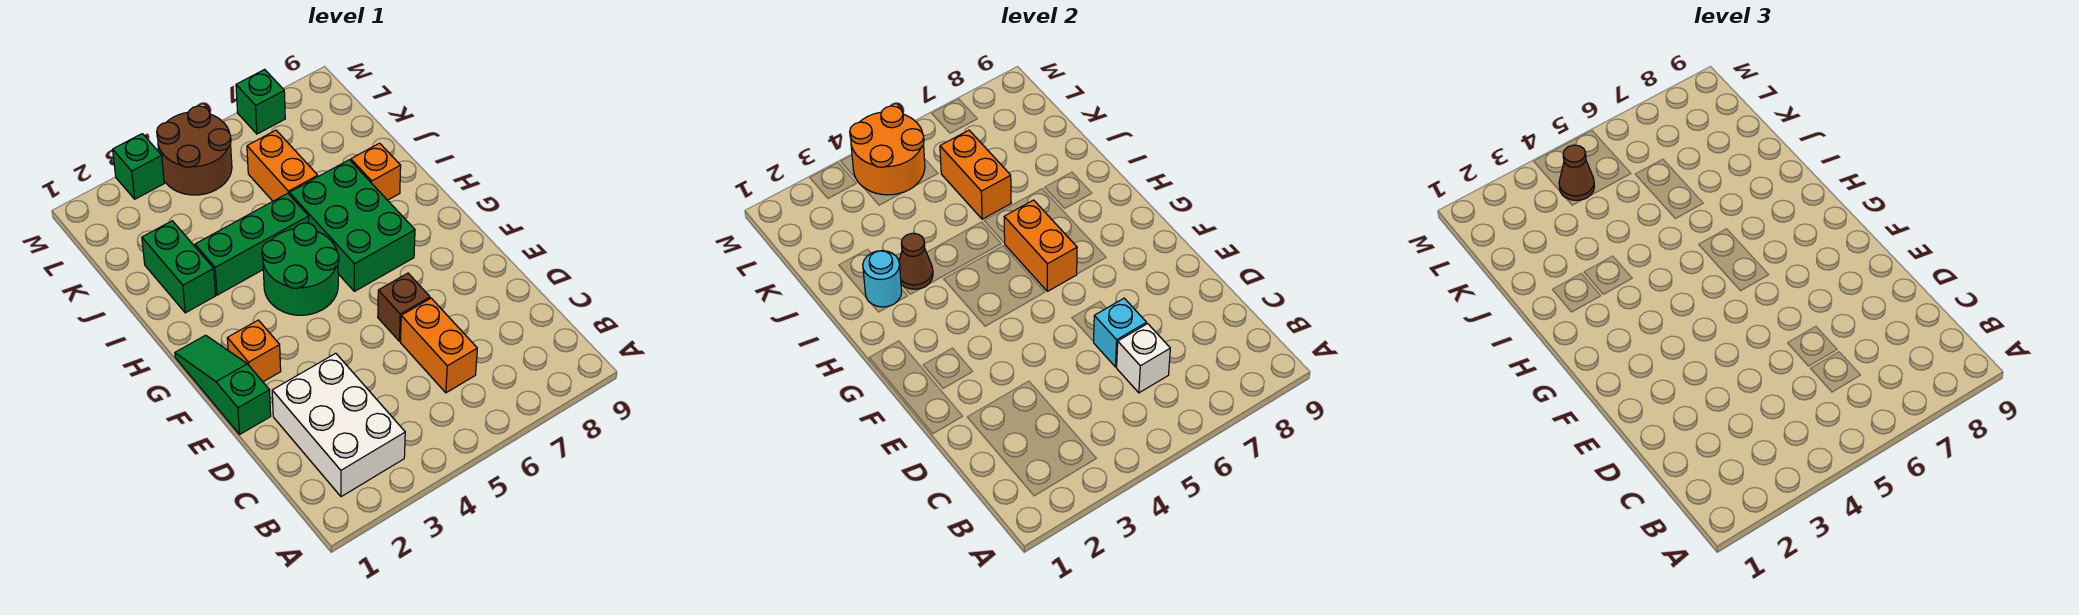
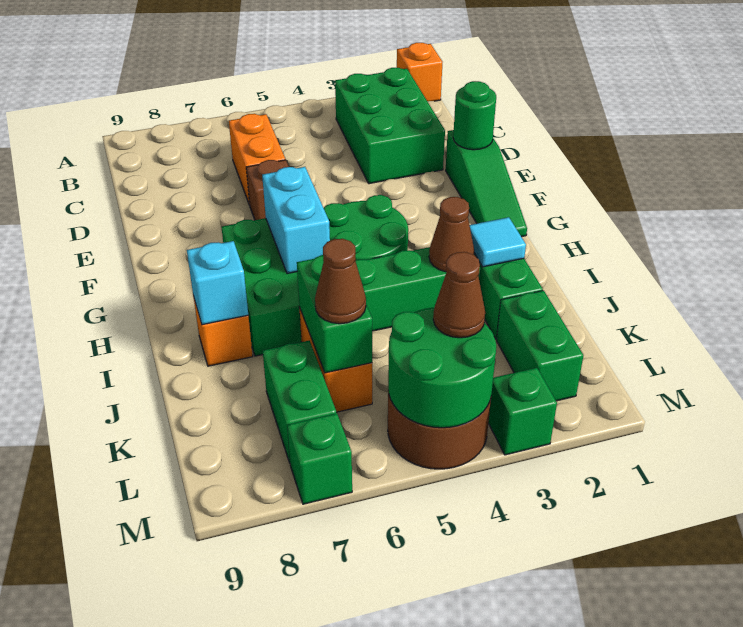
white 2x3 brick [272,353,405,497] -> green 2x3 brick [335,68,445,184]
white 1x1 brick [1117,324,1170,393] -> none
cyan 1x1 brick [1094,298,1147,367] -> cyan 1x1 brick moved to [187,241,248,325]
none -> green 1x1 round brick [453,81,496,150]
orange 1x1 brick [227,320,281,382] -> orange 1x1 brick moved to [397,43,442,101]
orange 1x2 brick [1004,200,1077,291] -> cyan 1x2 brick [262,167,330,274]
cyan 1x1 round brick [863,251,902,307] -> cyan 1x1 tile [470,217,526,267]
orange 1x2 brick [940,130,1011,219] -> green 1x2 brick [297,255,372,373]
none -> green 1x2 brick [497,291,584,401]
none -> brown 1x1 cone [315,239,366,324]
none -> green 1x2 brick [263,341,336,463]
orange 2x2 round brick [850,106,925,195] -> green 2x2 round brick [388,308,496,428]

